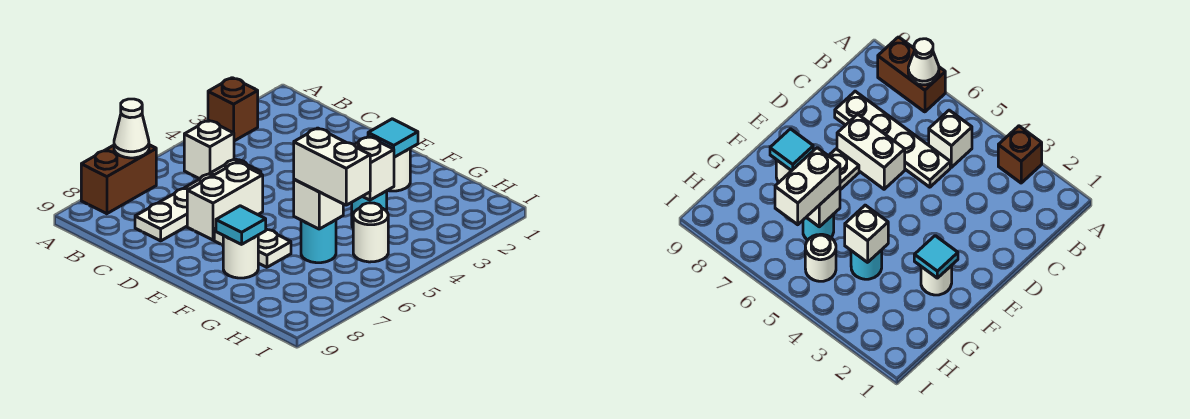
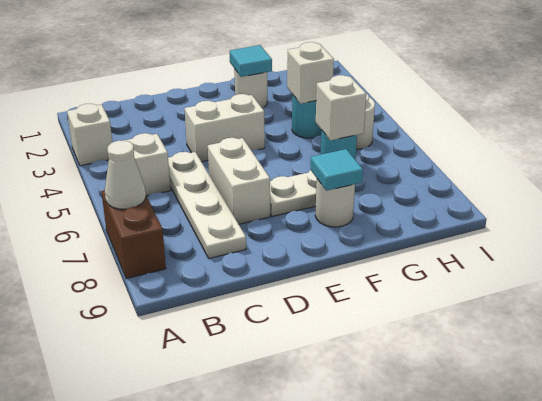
brown 1x1 brick [208,78,258,141] -> white 1x1 brick [67,104,112,166]
white 1x2 brick [294,128,370,205] -> white 1x2 brick moved to [185,94,265,162]

